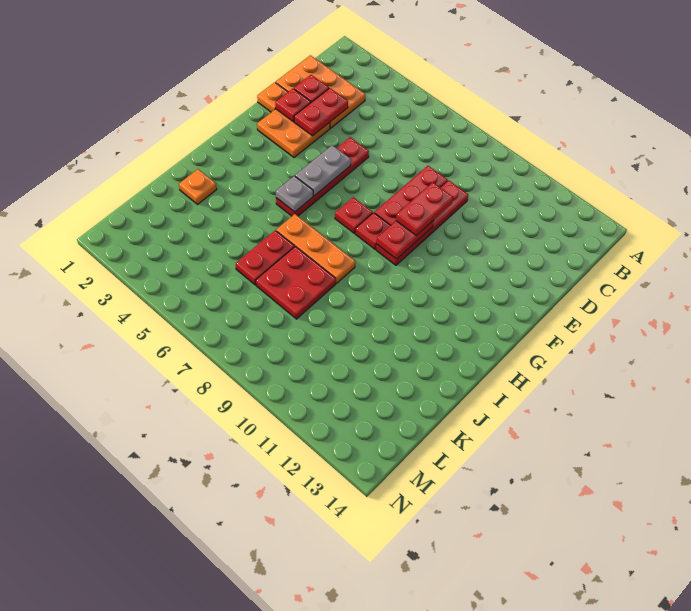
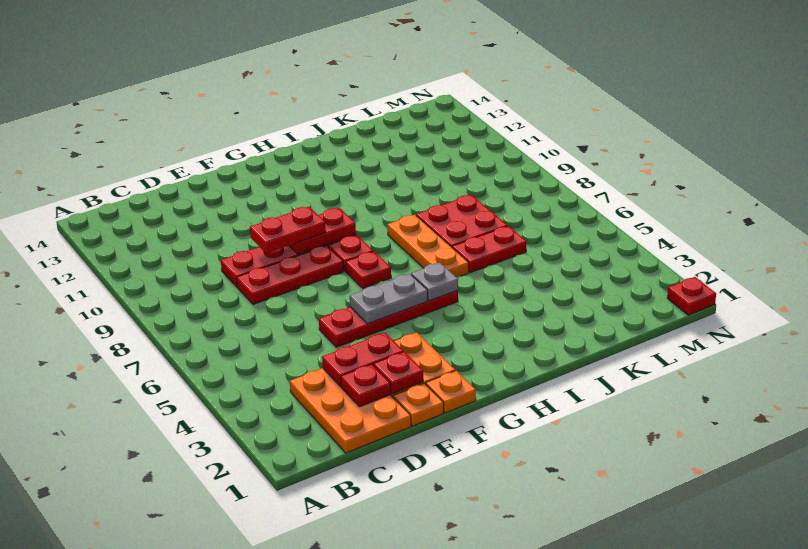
orange 1x1 plate [179,169,217,204] -> orange 1x1 plate moved to [426,371,476,413]
none -> red 1x1 plate [667,277,716,315]

